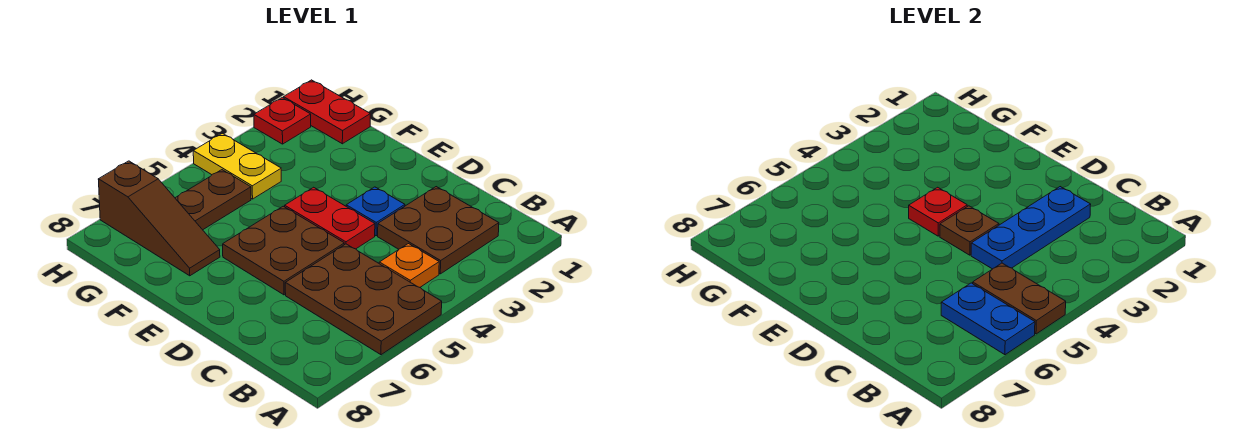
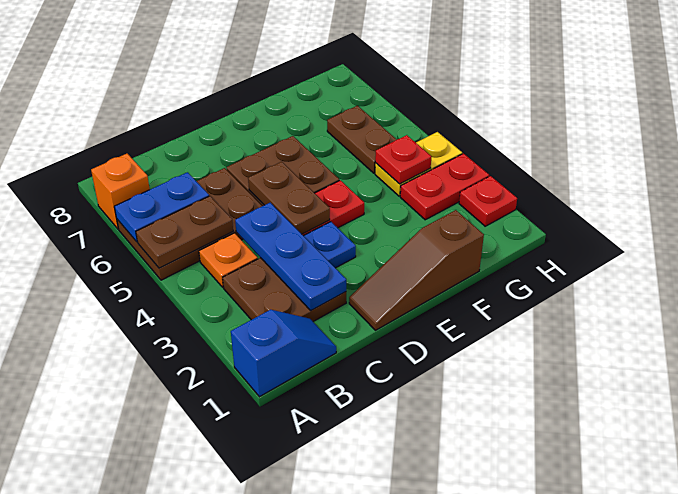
none -> blue 1x2 slope [231,310,336,397]
none -> orange 1x1 brick [91,154,150,229]
brown 1x1 plate [940,206,999,255] -> brown 1x2 plate [248,162,330,234]
red 1x1 plate [909,187,967,236] -> red 1x1 plate moved to [375,135,431,184]
brown 1x3 slope [98,161,220,276] -> brown 1x3 slope moved to [349,210,484,330]
red 1x2 plate [284,80,370,144] -> red 1x2 plate moved to [400,154,489,220]

